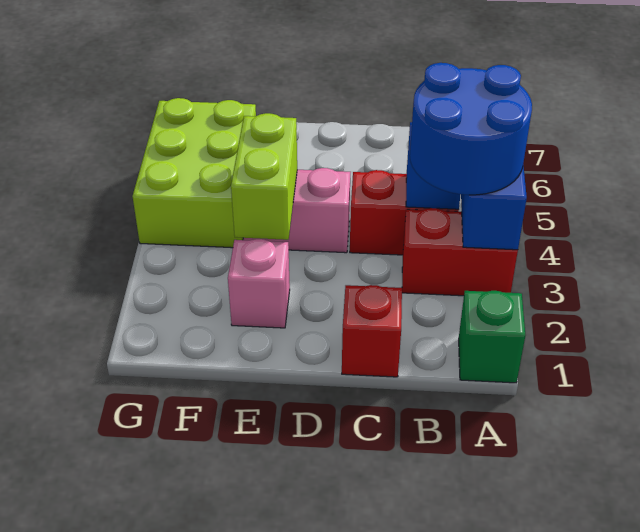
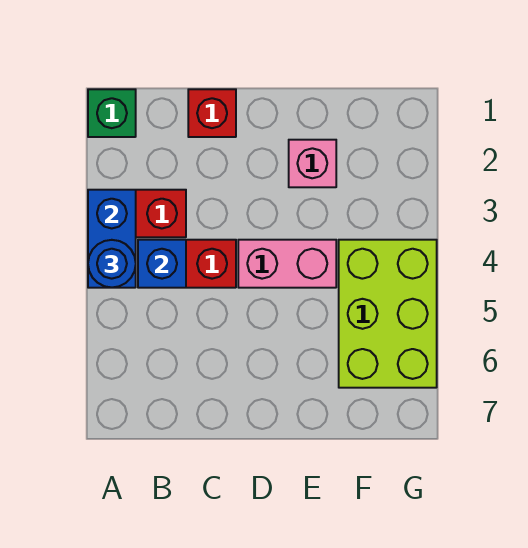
blue 2x2 round brick [410,63,532,195] -> blue 1x1 round brick [88,240,136,288]
lime 1x2 brick [231,113,297,240] -> none

